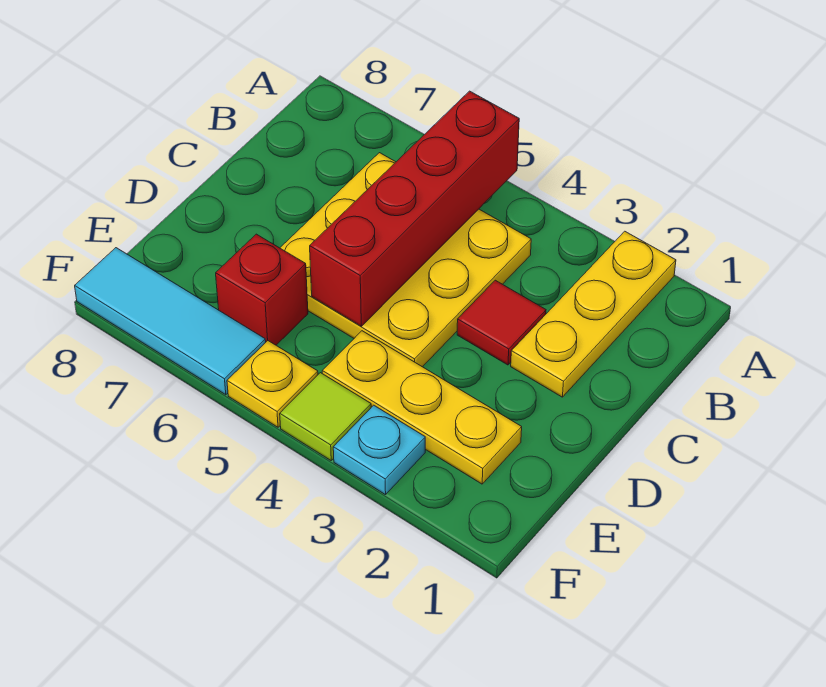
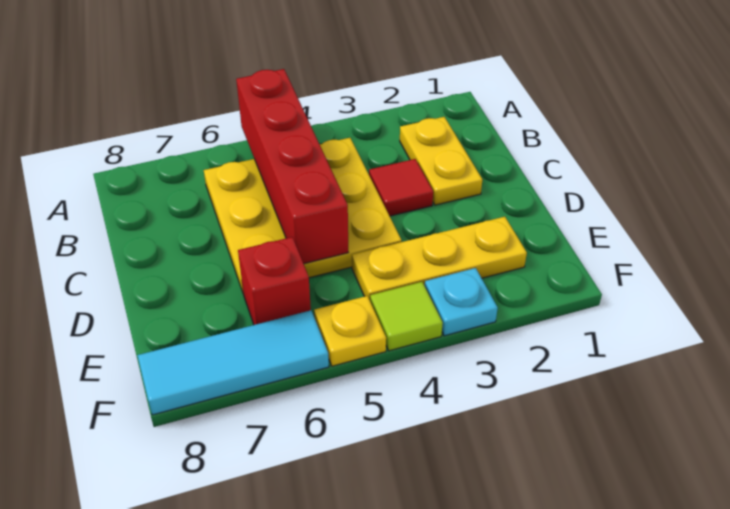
yellow 1x3 plate [511,231,676,397] -> yellow 1x2 plate [400,117,482,205]

